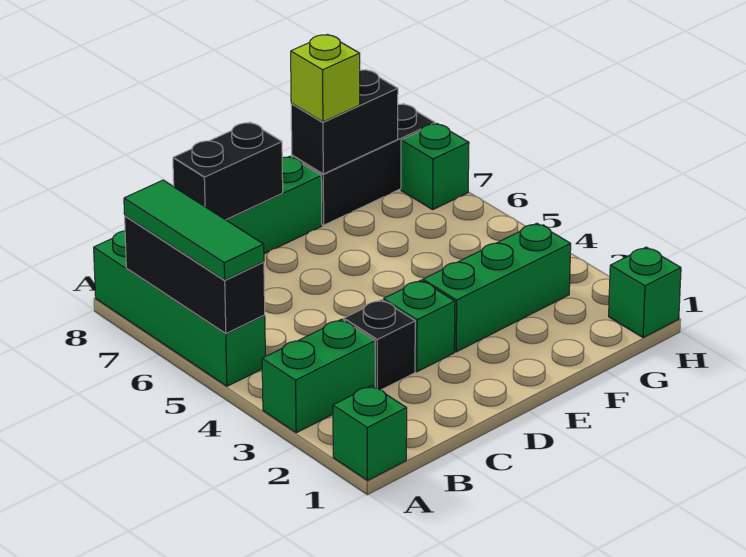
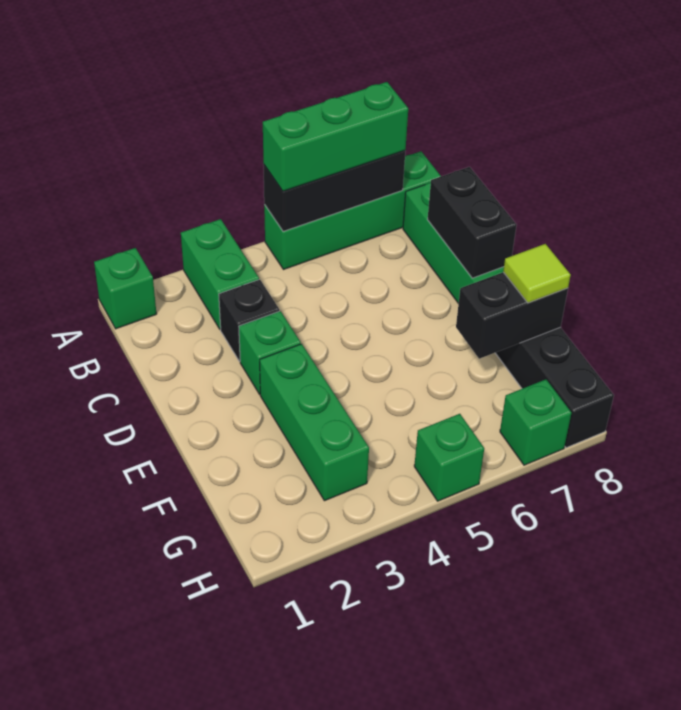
green 1x3 tile [124,180,264,280] -> green 1x3 brick [263,82,408,191]
black 1x2 brick [291,70,398,174] -> black 1x2 brick turned to [456,272,568,359]
lime 1x1 brick [291,35,360,122] -> lime 1x1 tile [503,244,571,303]
green 1x1 brick [609,247,681,338] -> green 1x1 brick moved to [414,414,484,501]

